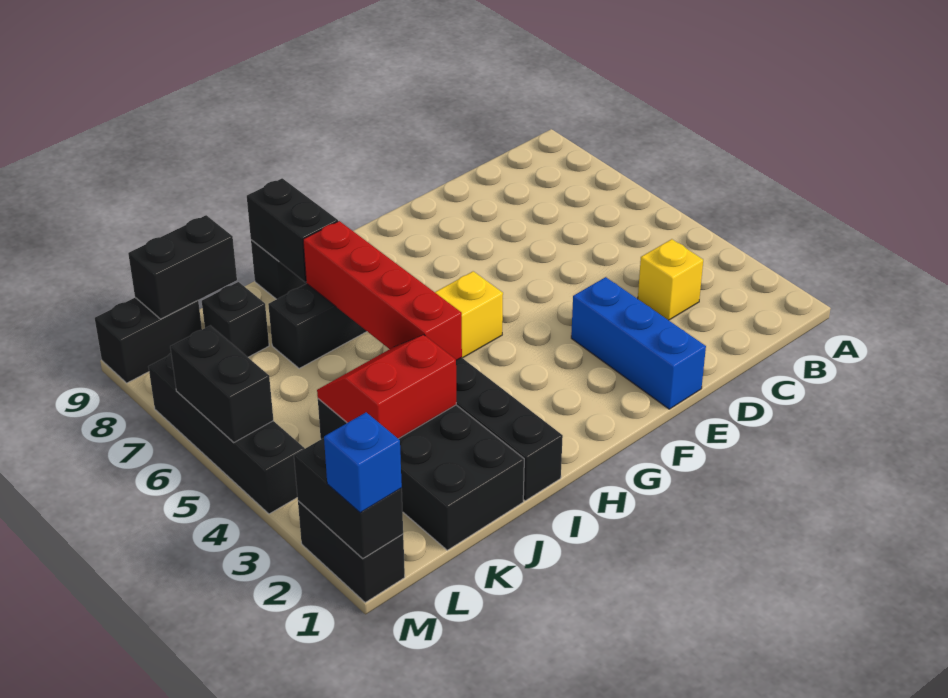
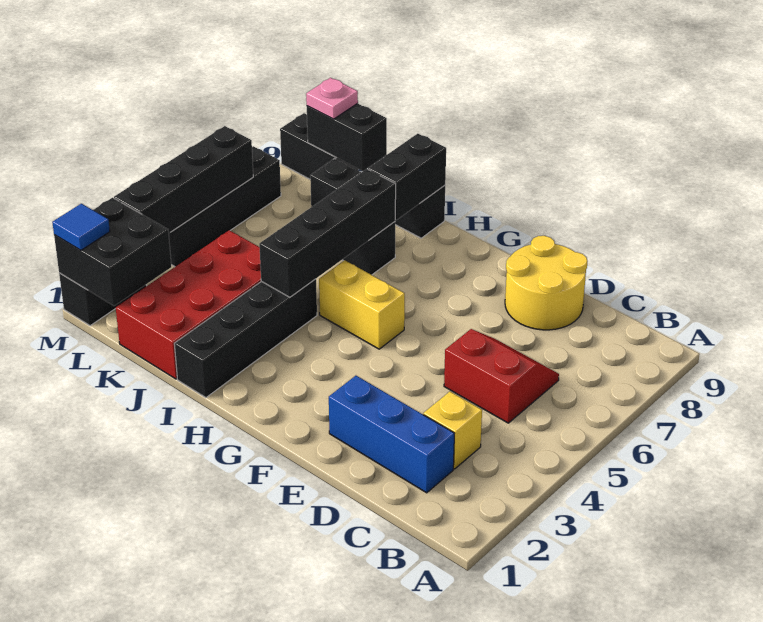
none -> yellow 2x2 round brick [505,236,587,330]
blue 1x3 brick [571,277,706,409] -> blue 1x3 brick turned to [329,376,454,493]
red 1x4 brick [303,221,462,360] -> black 1x4 brick [259,169,396,297]
black 2x4 brick [318,399,524,550] -> red 2x4 brick [116,230,261,379]
red 2x2 slope [317,335,456,439] -> red 2x2 slope moved to [444,329,559,423]
none -> pink 1x1 plate [306,78,358,119]
black 1x2 brick [294,438,403,559] -> black 2x2 brick [54,198,171,306]
blue 1x1 brick [324,412,402,513] -> blue 1x1 tile [52,204,110,250]
black 1x2 brick [170,326,273,443] -> black 1x4 brick [114,126,253,233]

